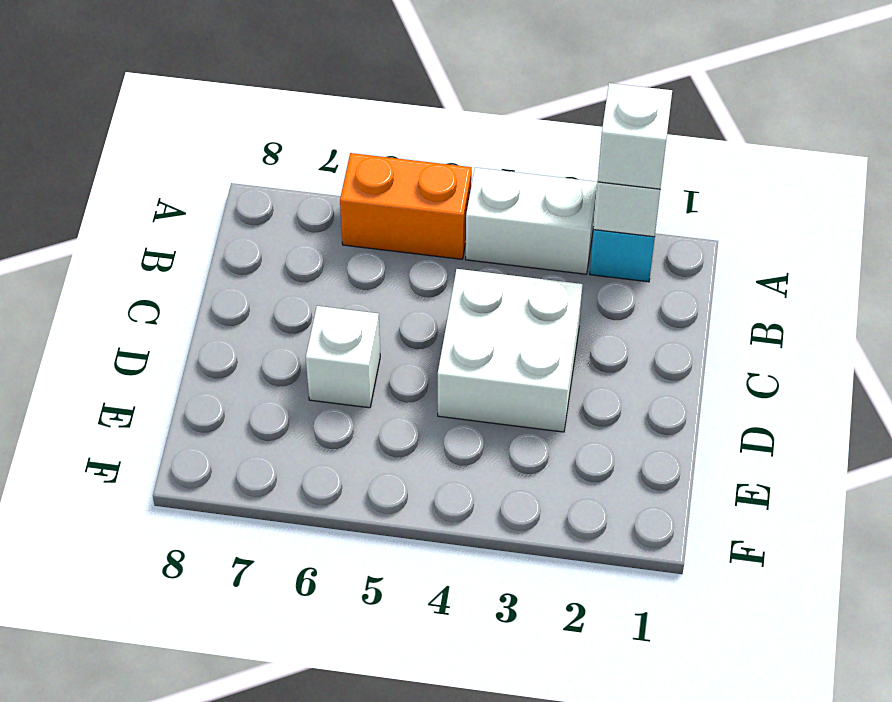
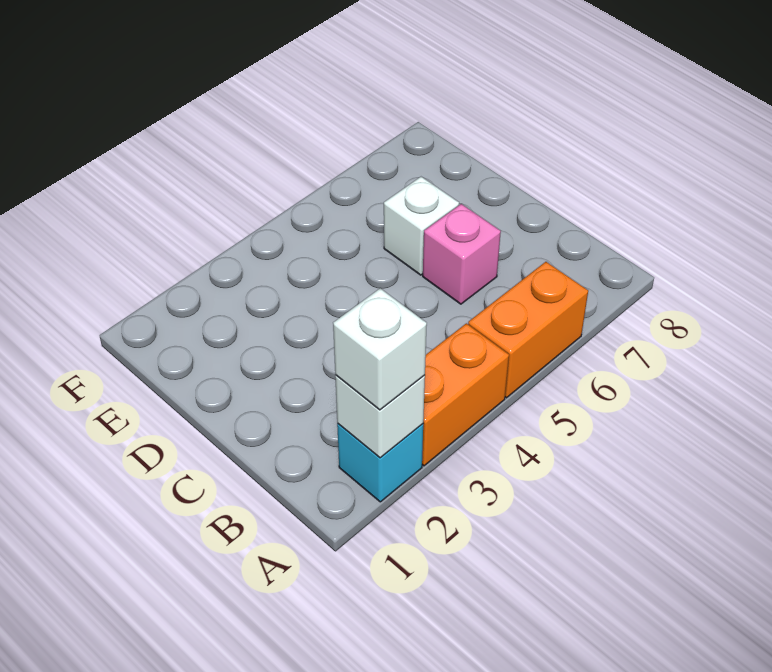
white 1x2 brick [466,168,597,274] -> orange 1x2 brick [422,323,509,466]
white 2x2 brick [438,269,583,432] -> none
none -> pink 1x1 brick [423,204,501,304]

